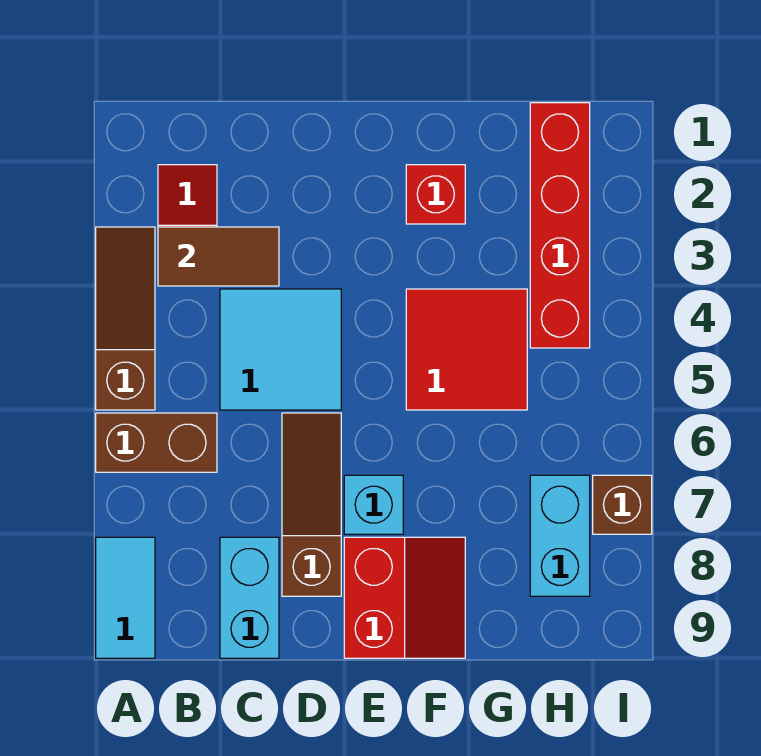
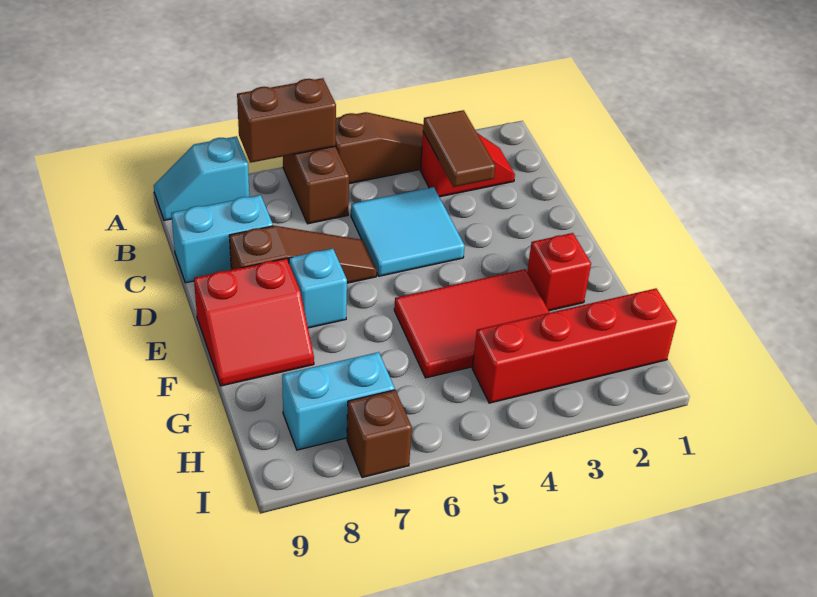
none -> brown 1x2 brick [237,78,336,163]
cyan 1x2 tile [96,537,155,658] -> cyan 1x2 slope [154,136,249,220]
red 2x2 tile [406,289,527,410] -> red 2x3 tile [394,269,550,378]

